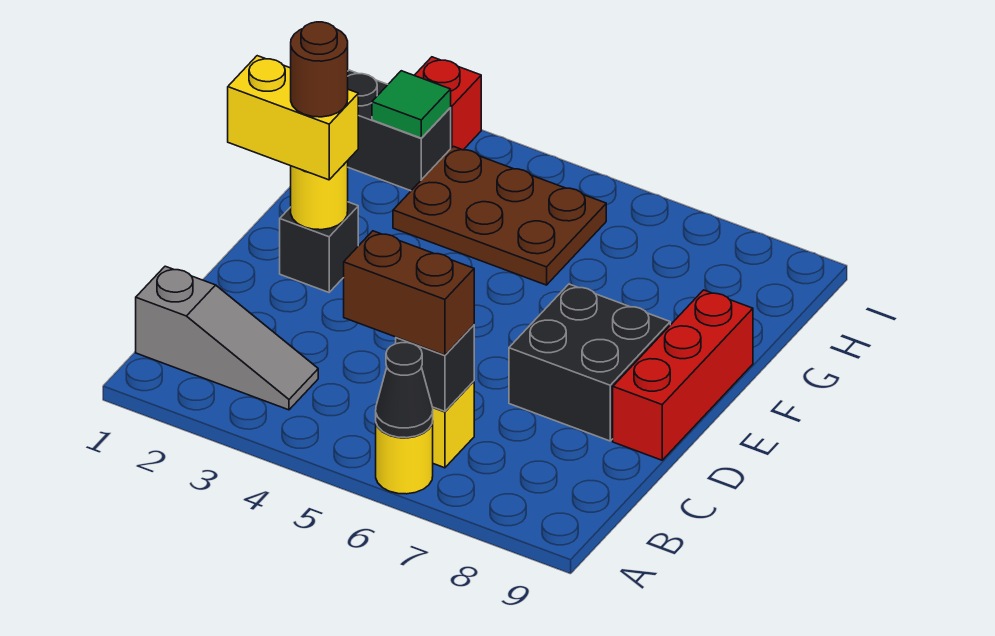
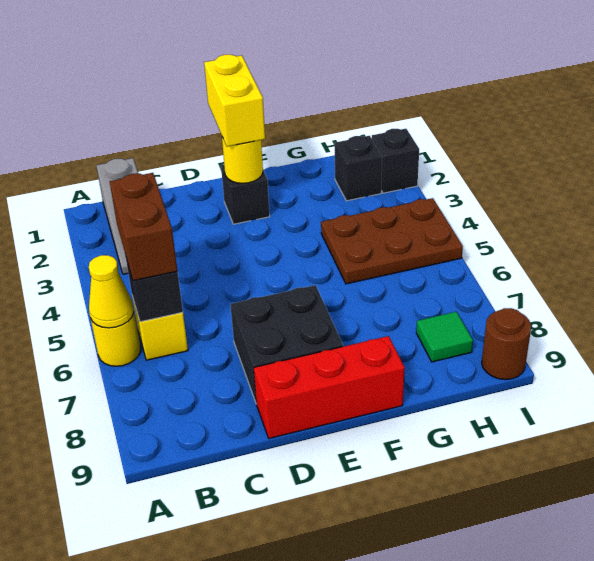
black 1x1 cone [376,343,433,438] -> yellow 1x1 cone [89,255,134,328]
brown 1x1 round brick [291,22,348,117] -> brown 1x1 round brick moved to [482,308,531,380]
brown 2x3 plate [393,146,606,285] -> brown 2x3 plate turned to [321,198,463,284]
black 1x2 brick [348,70,451,191] -> black 1x1 brick [335,136,382,201]
green 1x1 tile [372,71,451,138] -> green 1x1 tile moved to [416,312,473,362]
red 1x1 brick [414,57,481,150] -> black 1x1 brick [372,129,419,193]

